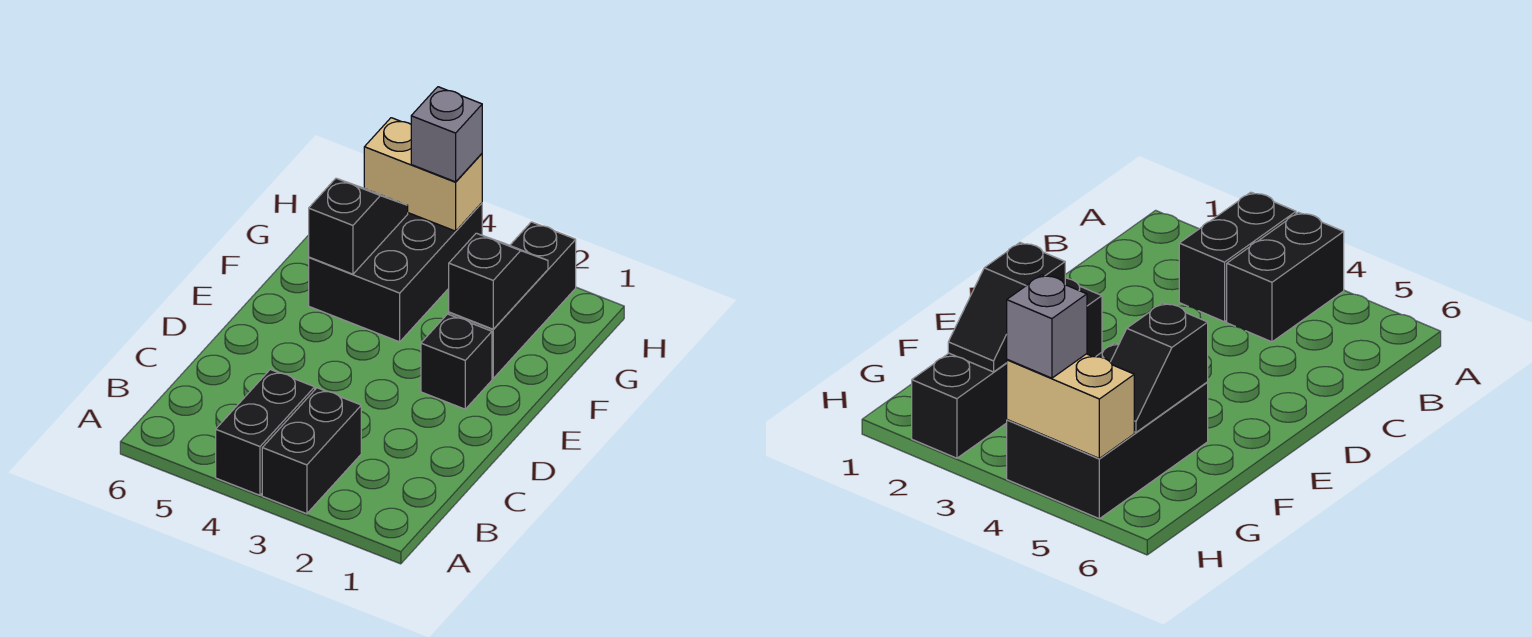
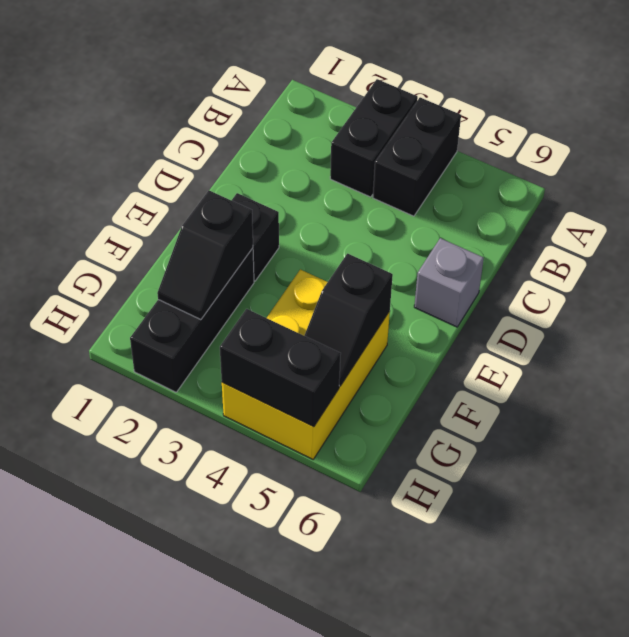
black 2x3 brick [309,203,482,342] -> yellow 2x3 brick [222,269,390,459]
tan 1x2 brick [364,118,482,231] -> black 1x2 brick [220,309,341,427]
grey 1x1 brick [411,87,482,182] -> grey 1x1 brick moved to [414,238,484,327]

